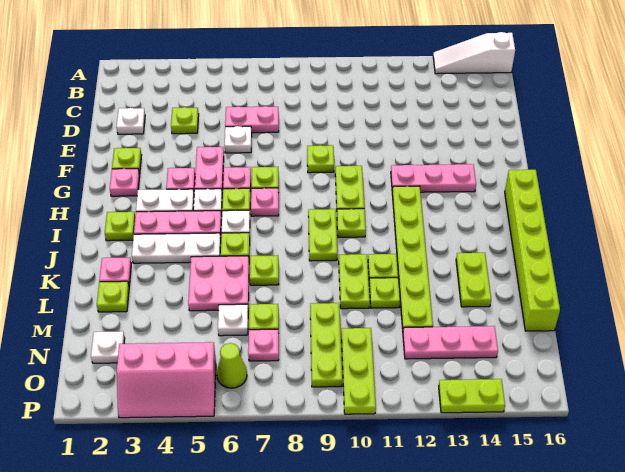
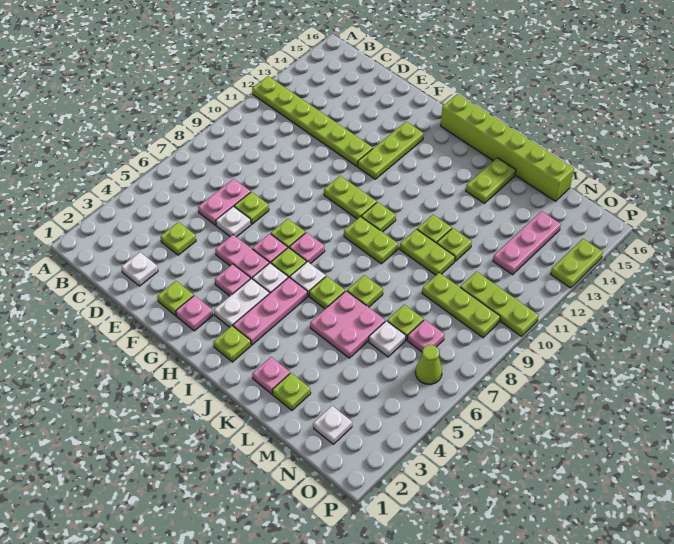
white 1x3 slope [433,32,515,74] -> none
lime 1x1 plate [307,145,334,173] -> lime 1x1 plate moved to [234,192,269,224]
pink 1x3 plate [391,164,476,192] -> lime 1x3 plate [358,122,424,179]
lime 1x6 plate [392,186,433,329] -> lime 1x6 plate moved to [252,76,373,167]
white 1x3 plate [132,233,221,263] -> none
lime 1x2 plate [456,253,491,307] -> lime 1x2 plate turned to [466,158,516,203]
pink 2x3 slope [117,342,216,418] -> none

